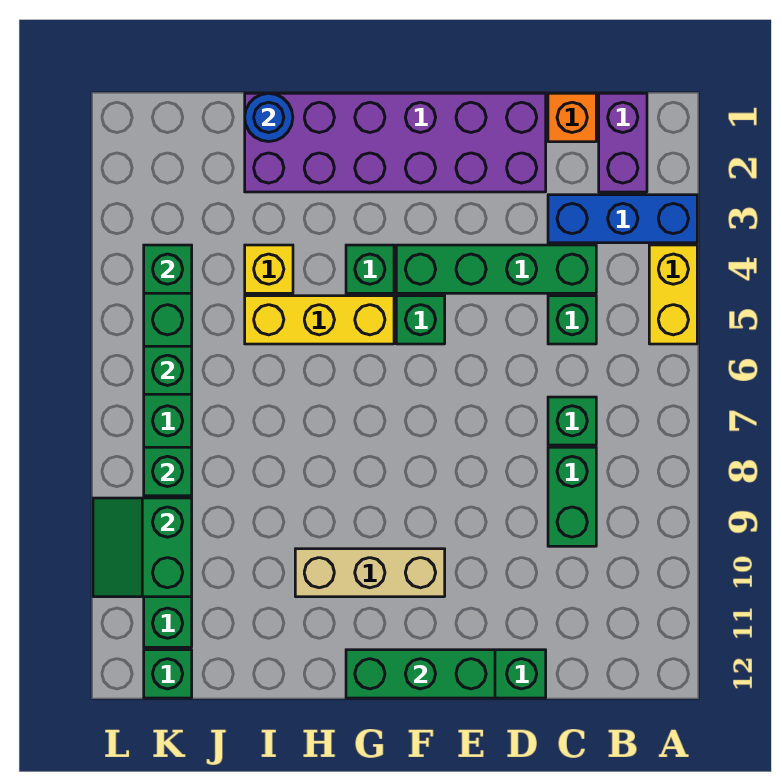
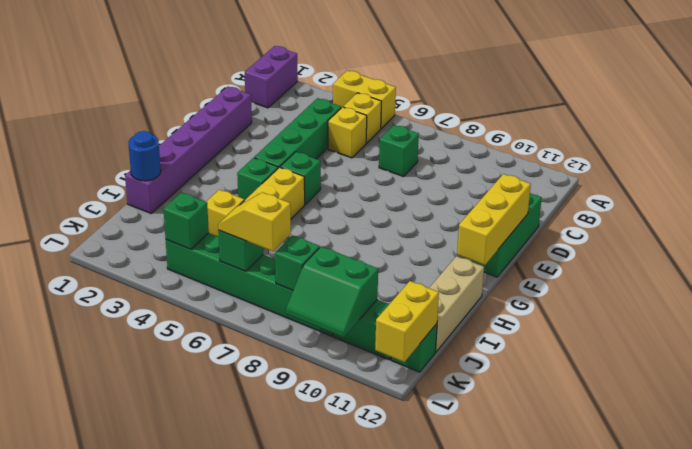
blue 1x3 brick [548,195,697,243] -> none
purple 1x2 brick [599,93,647,192] -> purple 1x2 brick turned to [245,46,298,108]
none -> yellow 1x1 brick [343,93,381,143]
orange 1x1 brick [548,93,596,142] -> none
green 1x1 brick [548,296,596,344] -> yellow 1x1 brick [328,107,367,158]
green 1x2 brick [548,447,596,546] -> none
purple 2x6 brick [245,93,546,192] -> purple 1x6 brick [125,87,252,213]
green 1x3 brick [346,650,495,698] -> yellow 1x3 brick [457,174,531,265]
tan 1x3 brick [295,549,445,597] -> tan 1x3 brick moved to [429,256,484,352]
none -> yellow 1x2 slope [218,192,291,252]
none -> yellow 1x2 brick [375,281,439,362]

